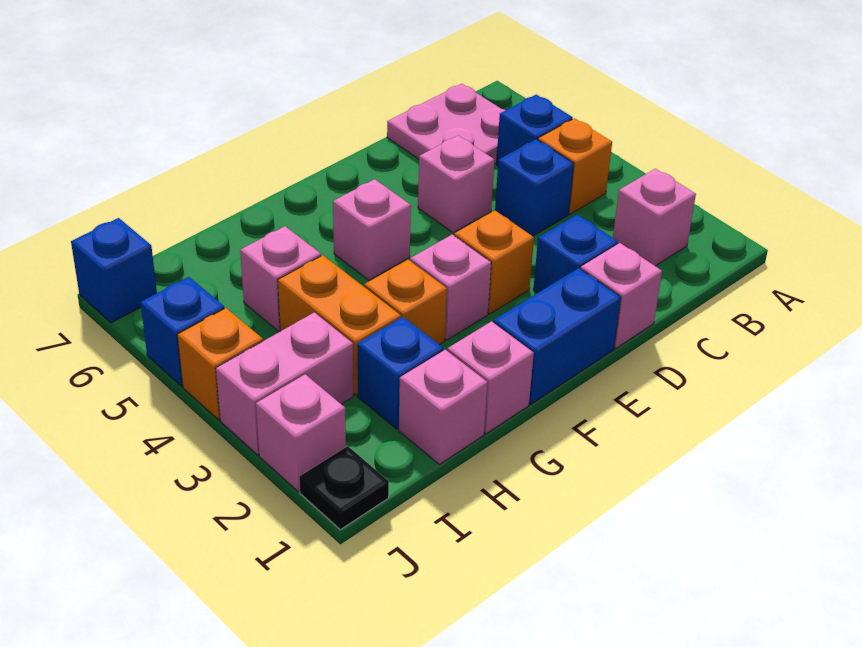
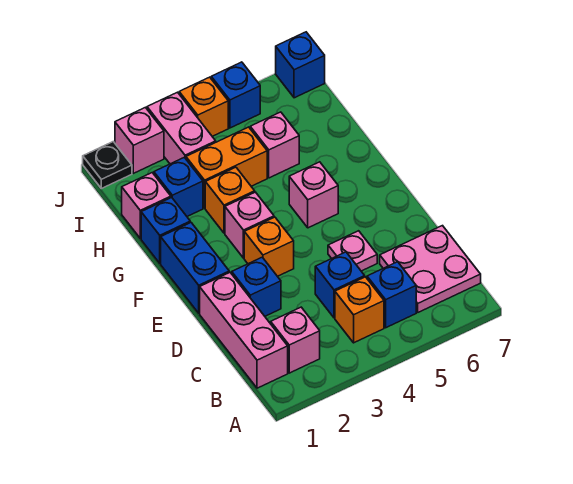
pink 1x1 brick [581,243,662,348] -> pink 1x3 brick [200,272,288,388]
pink 1x1 brick [418,136,495,233] -> pink 1x1 plate [328,231,377,271]
pink 1x1 brick [448,321,534,434] -> blue 1x1 brick [141,197,190,263]

